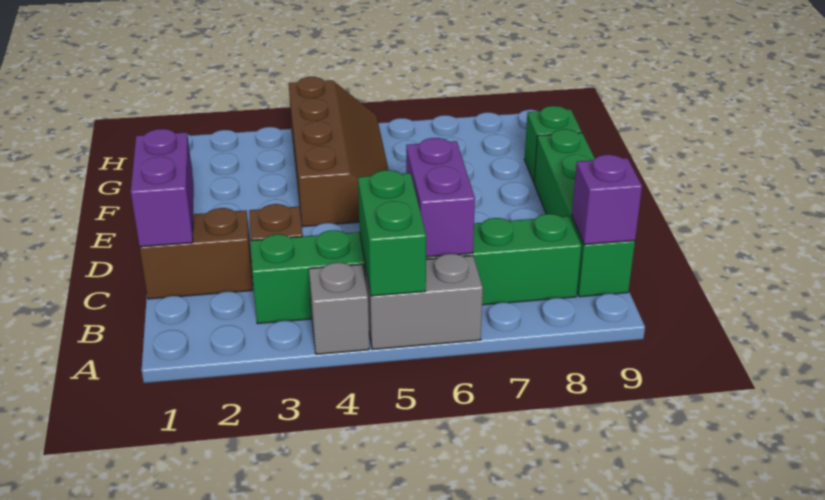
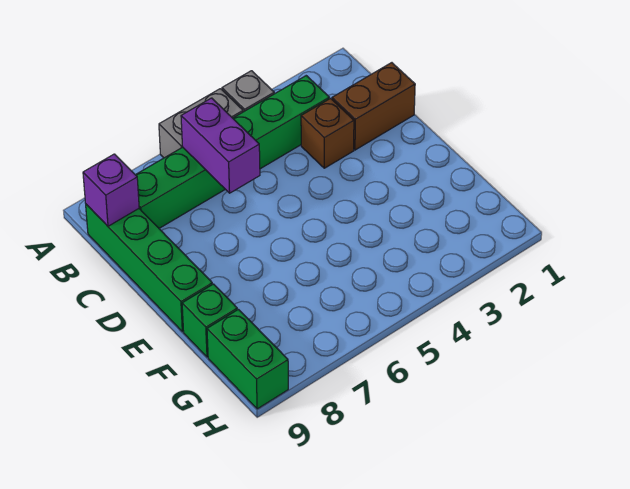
green 1x2 brick [358,170,426,296] -> green 1x2 brick moved to [207,309,288,409]
purple 1x2 brick [131,129,194,247] -> none
brown 2x4 slope [289,77,389,227] -> none

